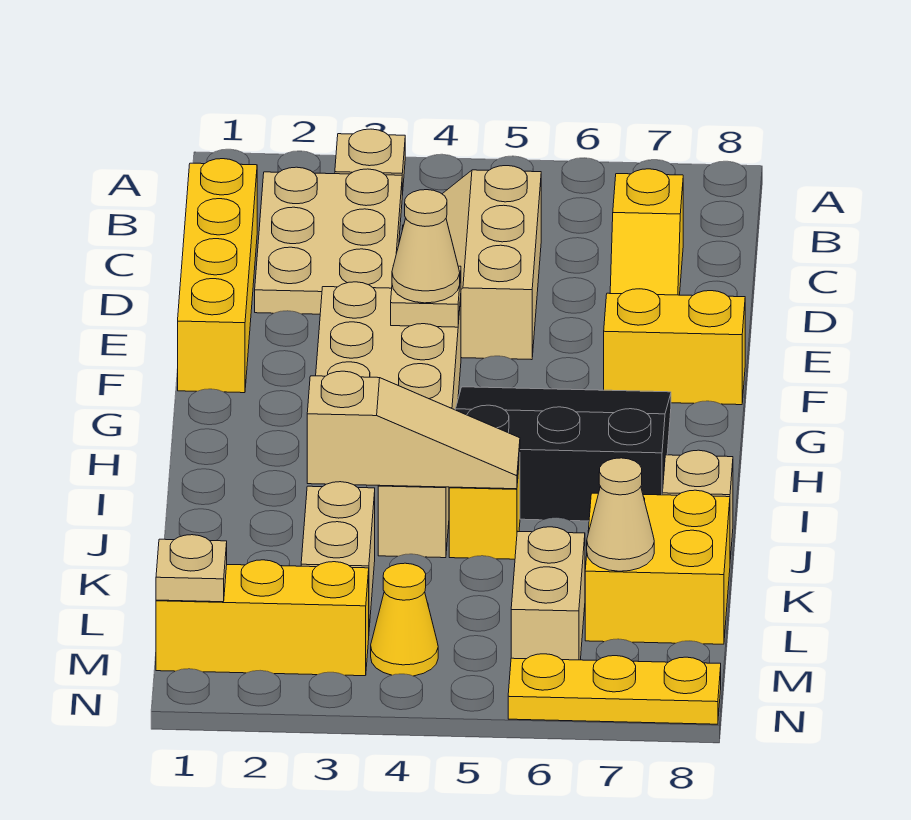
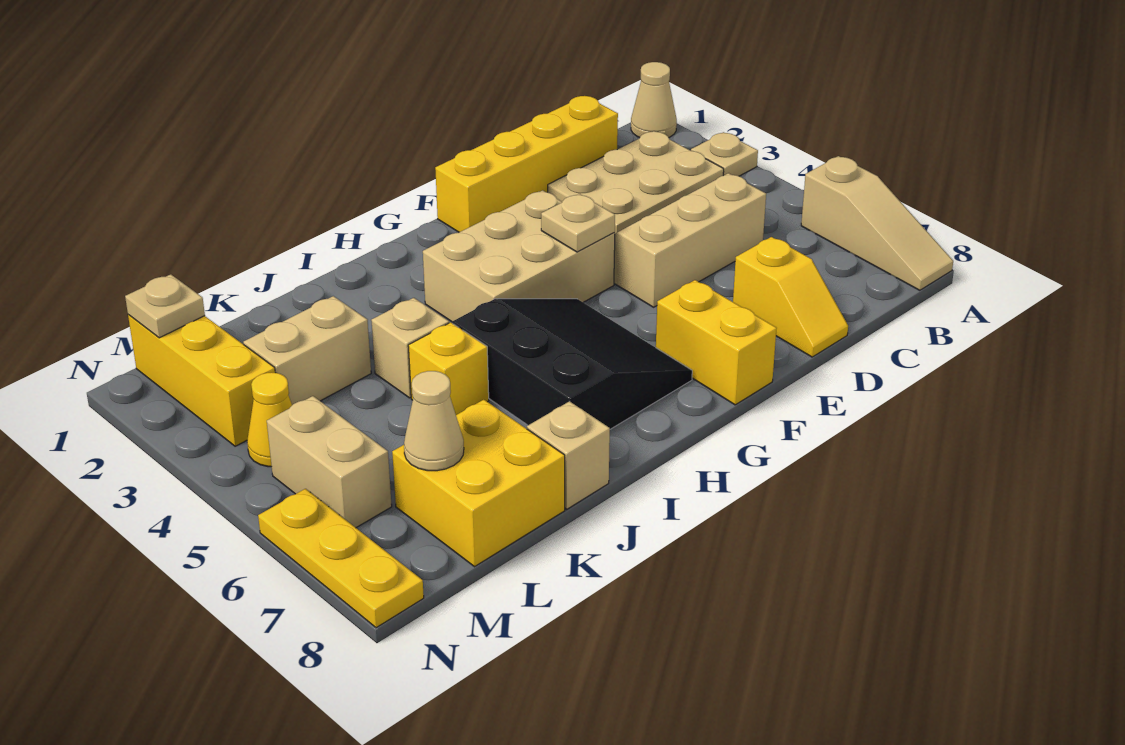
yellow 1x2 slope [610,169,683,295] -> yellow 1x2 slope turned to [733,237,848,357]
tan 1x1 cone [392,190,460,303] -> tan 1x1 cone moved to [631,62,677,138]
tan 1x3 slope [307,371,520,489] -> tan 1x3 slope moved to [801,156,953,290]
tan 1x2 brick [511,527,585,660] -> tan 1x2 brick turned to [267,396,392,528]

